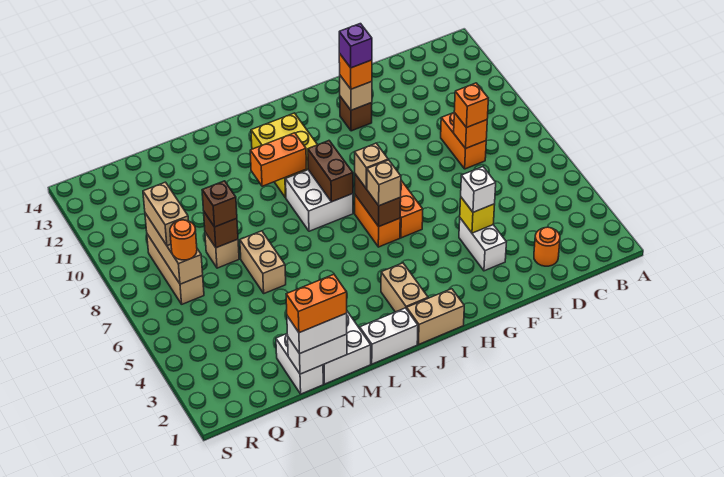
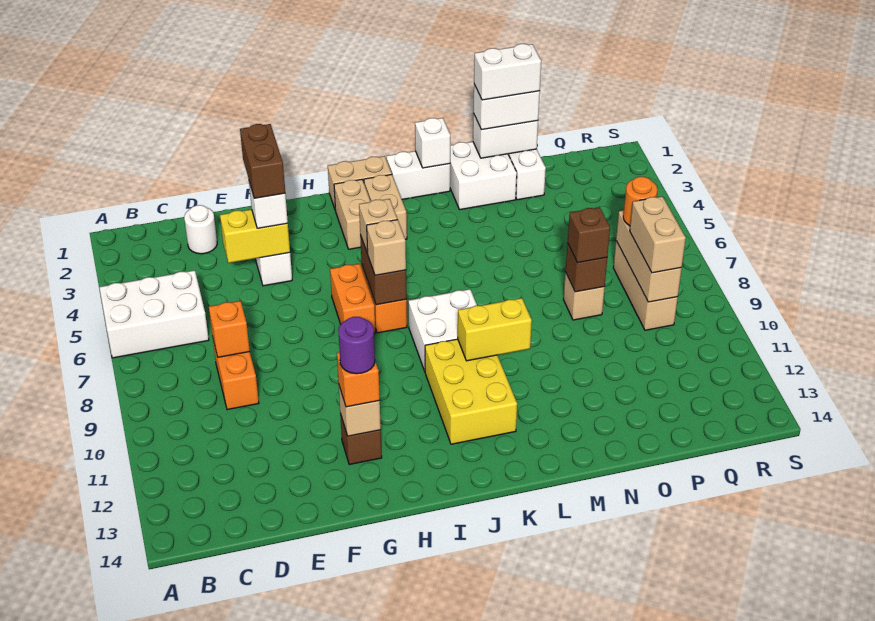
none -> white 2x3 brick [99,270,209,358]
orange 1x1 round brick [534,227,560,266] -> white 1x1 round brick [184,205,217,254]
orange 1x1 brick [454,83,488,128] -> none
yellow 1x1 brick [460,197,495,233] -> yellow 1x2 brick [220,209,290,263]
purple 1x1 brick [339,24,372,68] -> purple 1x1 round brick [338,317,375,374]
brown 1x2 brick [308,141,353,202] -> brown 1x2 brick moved to [240,124,285,198]
orange 1x2 brick [250,133,306,186] -> yellow 1x2 brick [458,298,532,361]
none -> white 1x1 brick [415,118,450,168]
orange 1x2 brick [286,274,347,333] -> white 1x2 brick [474,44,541,100]
tan 1x2 brick [240,231,286,293] -> tan 1x2 brick moved to [334,179,371,249]

